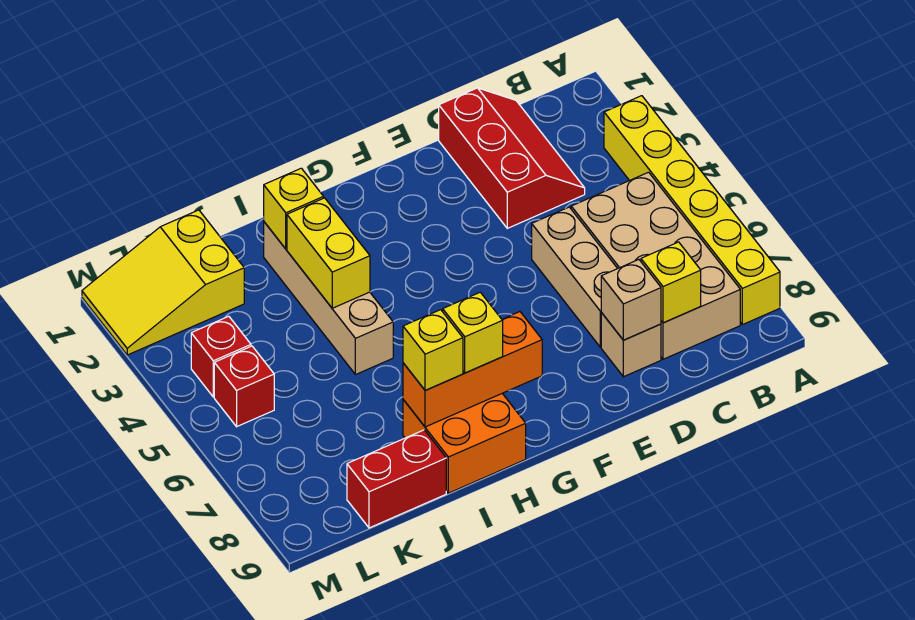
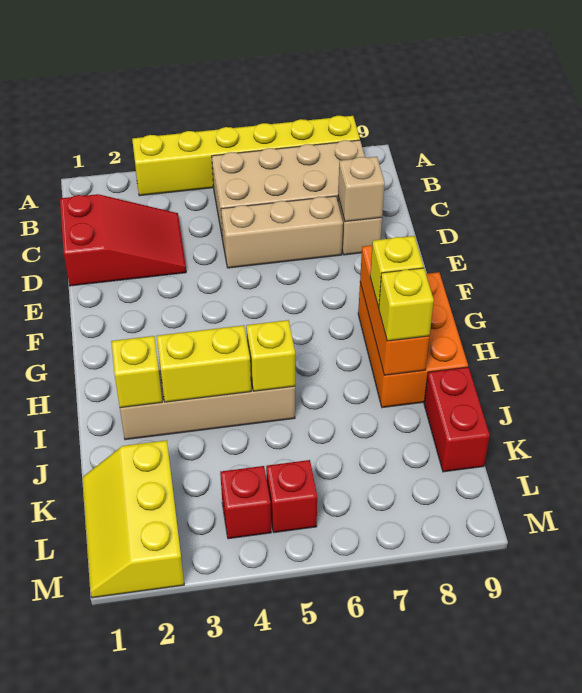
red 2x3 slope [439,88,585,228] -> red 2x3 slope turned to [60,194,186,286]
yellow 1x1 brick [641,242,701,323] -> yellow 1x1 brick moved to [246,320,295,391]
orange 2x2 brick [403,394,526,493] -> orange 2x3 brick [358,272,468,408]
yellow 2x3 slope [82,210,244,355] -> yellow 2x3 slope turned to [82,440,184,598]

